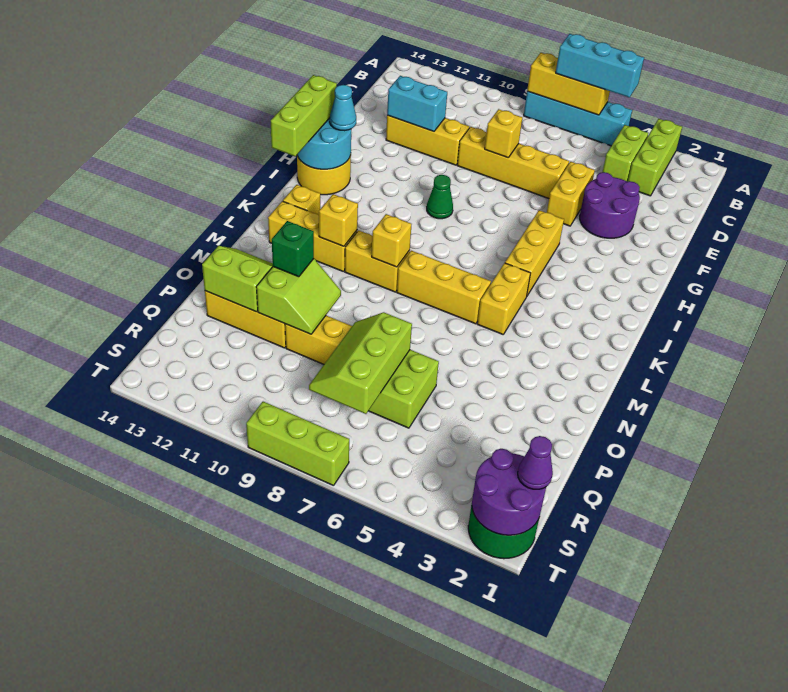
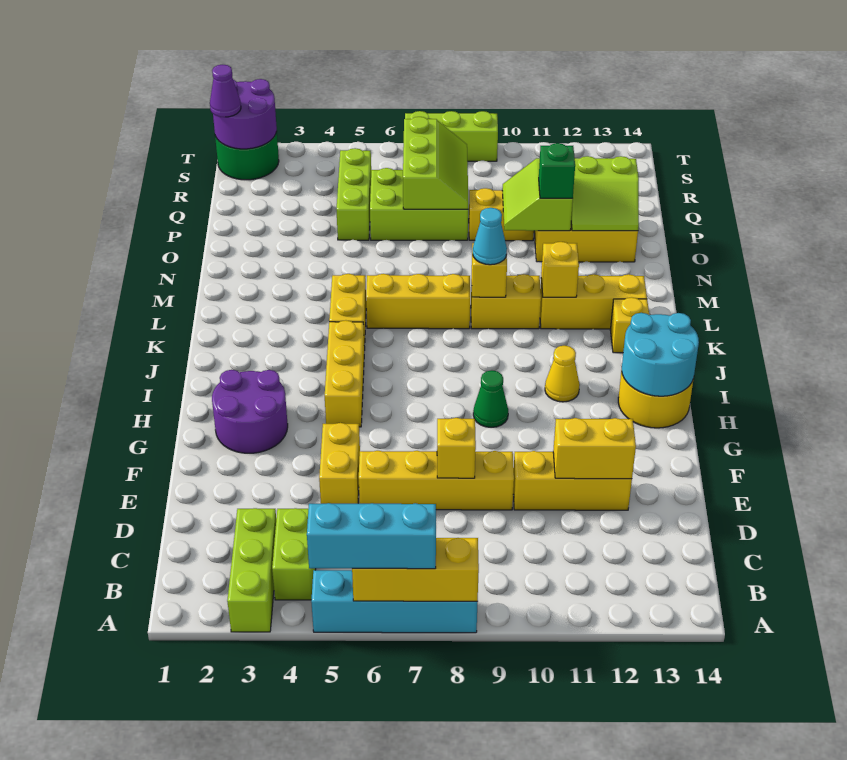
purple 2x2 round brick [580,172,640,238] -> purple 2x2 round brick moved to [212,370,288,453]
cyan 1x2 brick [387,76,447,131] -> yellow 1x2 brick [553,418,636,479]
cyan 1x1 cone [330,85,356,131] -> cyan 1x1 cone moved to [473,208,507,265]
lime 1x3 brick [271,75,337,156] -> lime 1x3 brick moved to [336,148,371,240]
none -> yellow 1x1 cone [545,345,580,402]

